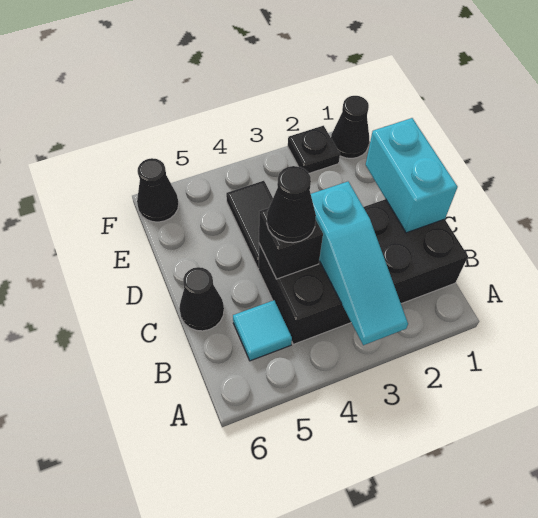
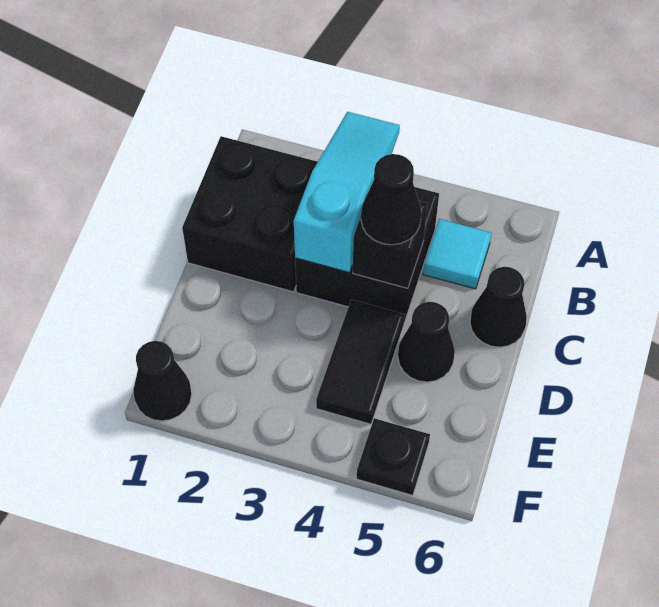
cyan 1x2 brick [366,118,458,233] -> none
black 1x1 plate [288,126,340,173] -> black 1x1 plate moved to [357,418,430,495]
black 1x1 cone [137,158,179,222] -> black 1x1 cone moved to [398,302,455,382]

